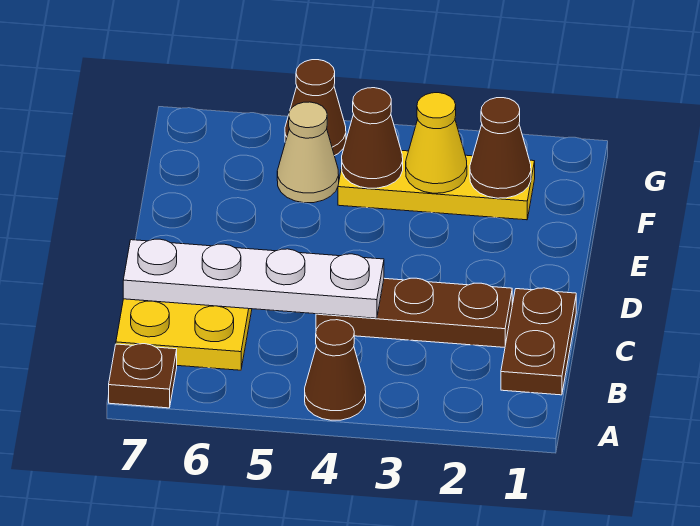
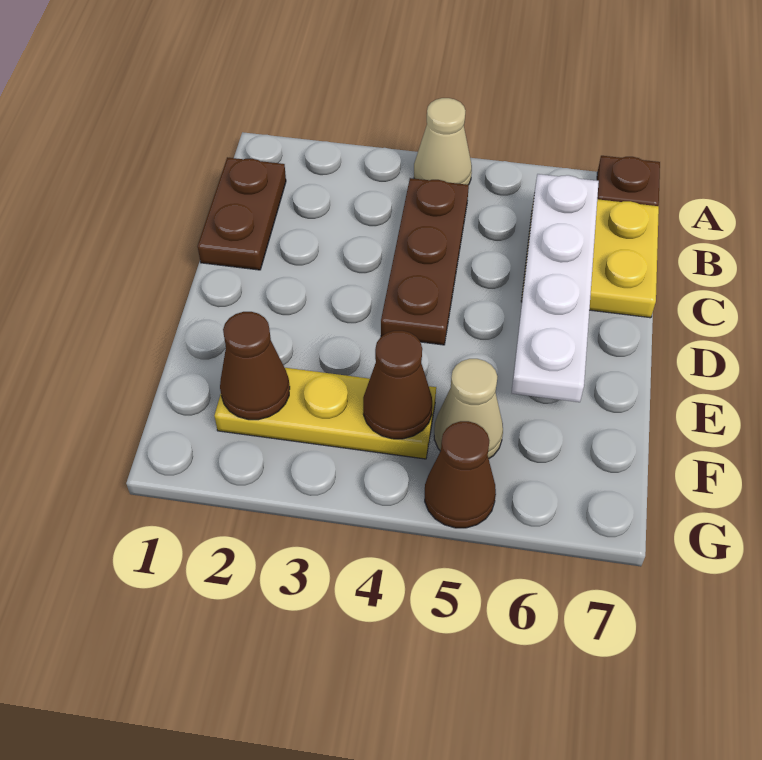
brown 1x1 cone [305,320,366,420] -> tan 1x1 cone [414,98,472,185]
brown 1x3 plate [316,278,512,347] -> brown 1x3 plate turned to [381,178,469,345]
white 1x4 plate [123,239,384,318] -> white 1x4 plate turned to [512,174,599,402]
yellow 1x1 cone [406,93,467,193] -> none

